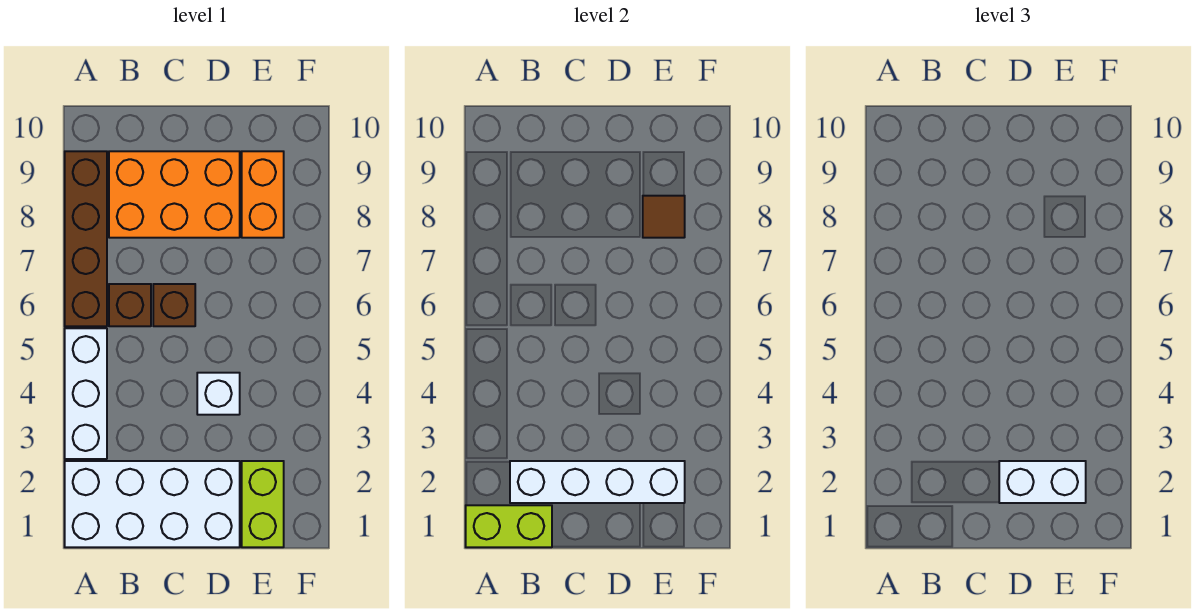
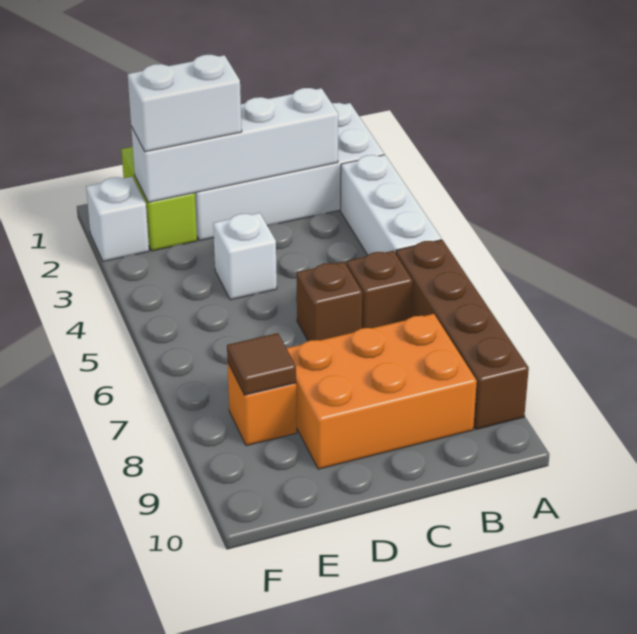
lime 1x2 brick [466,505,552,547] -> none
orange 1x2 brick [242,151,284,238] -> orange 1x1 brick [228,364,297,446]
none -> white 1x1 brick [86,177,149,261]

